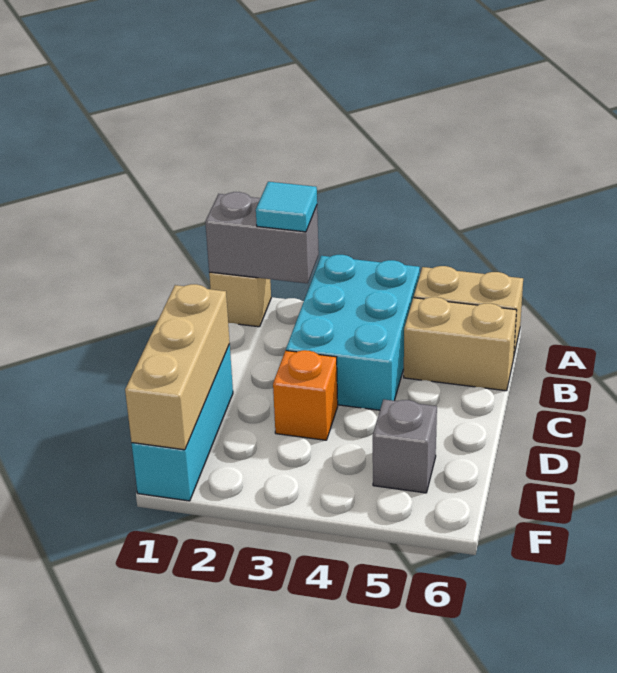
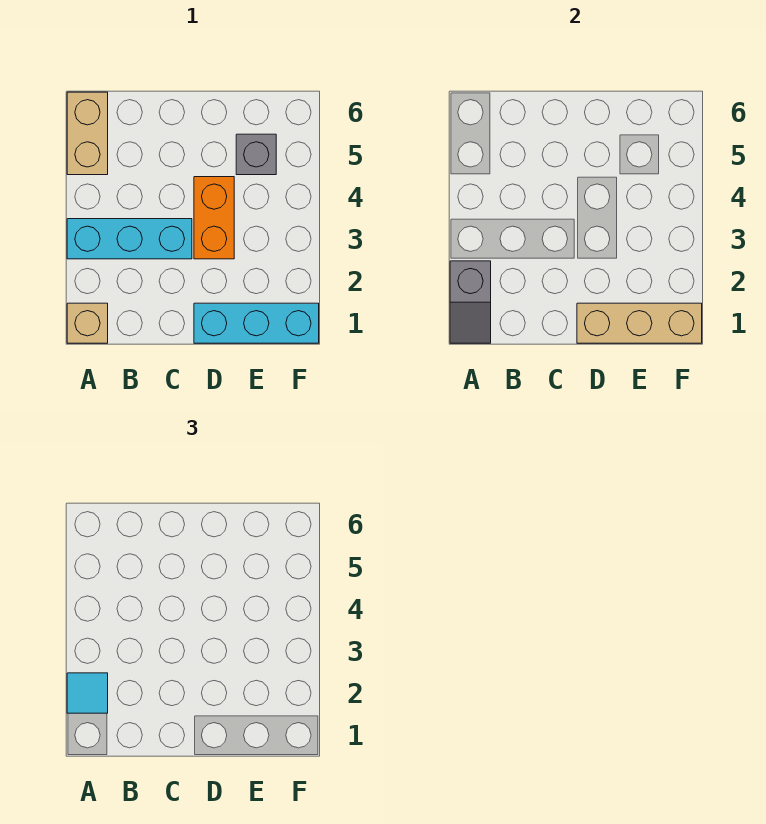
grey 1x2 brick [205,192,319,283] -> grey 1x2 slope [450,261,491,343]
cyan 2x3 brick [286,255,420,410] -> cyan 1x3 brick [67,219,192,259]
tan 1x2 brick [404,297,517,391] -> none
orange 1x1 brick [273,350,338,440] -> orange 1x2 brick [194,177,234,259]

